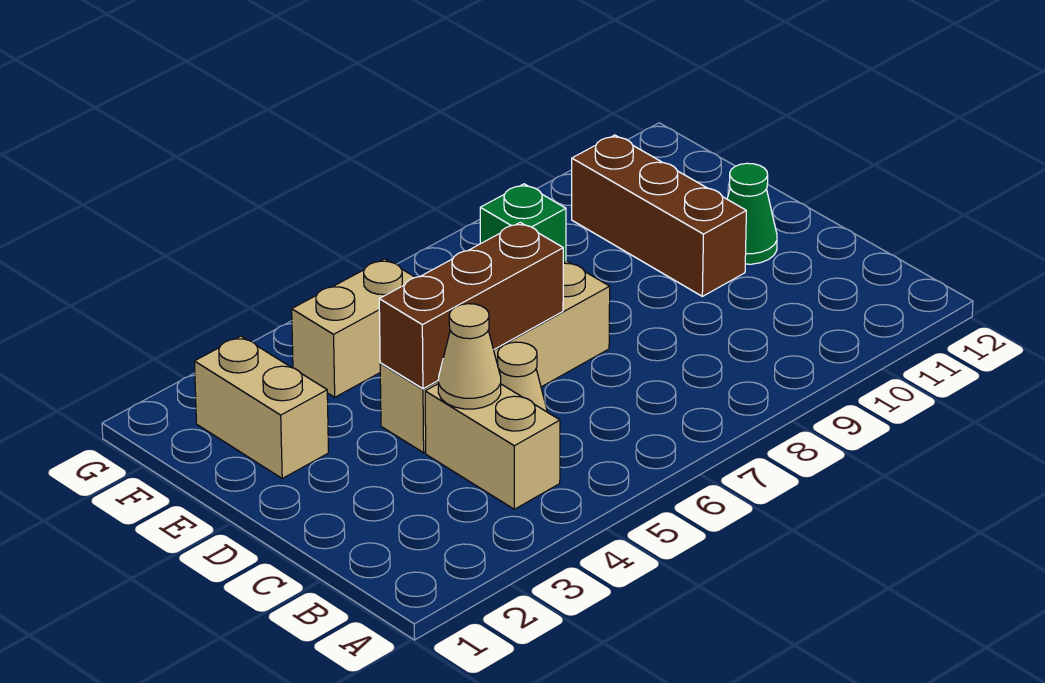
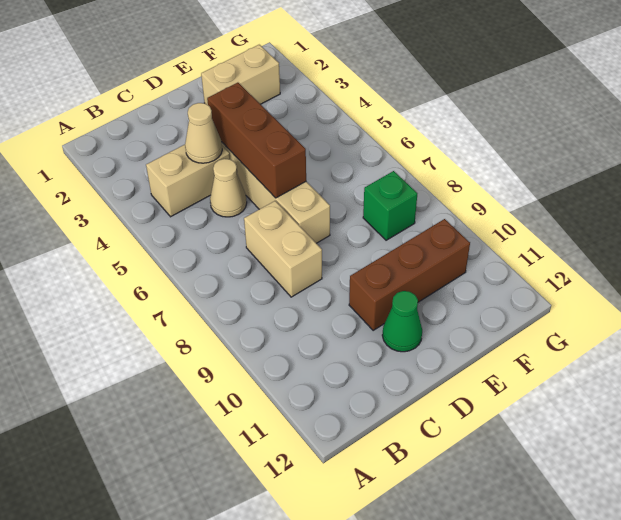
tan 1x2 brick [292,259,415,397] -> tan 1x2 brick moved to [244,201,322,297]

